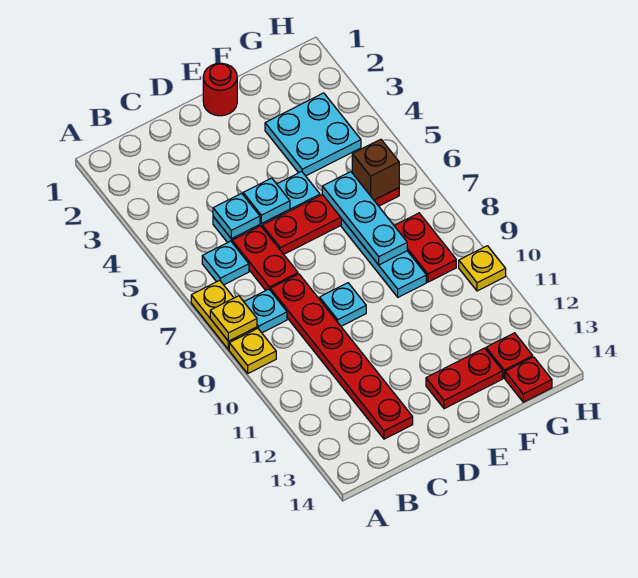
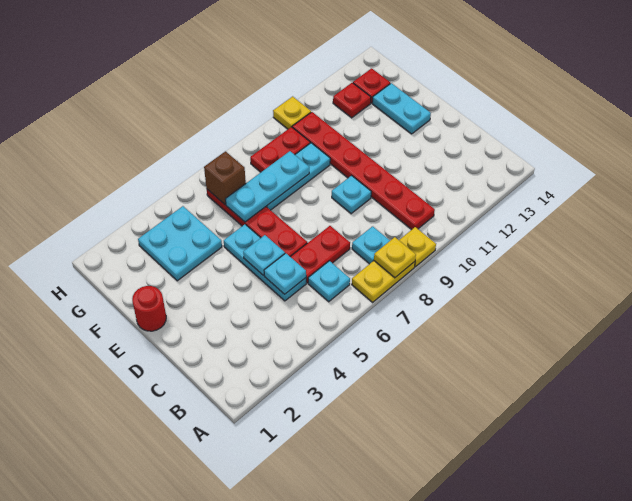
red 1x6 plate [270,274,413,439] -> red 1x6 plate turned to [292,112,435,230]
red 1x2 plate [426,348,503,409] -> cyan 1x2 plate [372,83,431,134]
red 1x1 plate [505,357,552,402] -> red 1x1 plate moved to [333,83,371,118]

